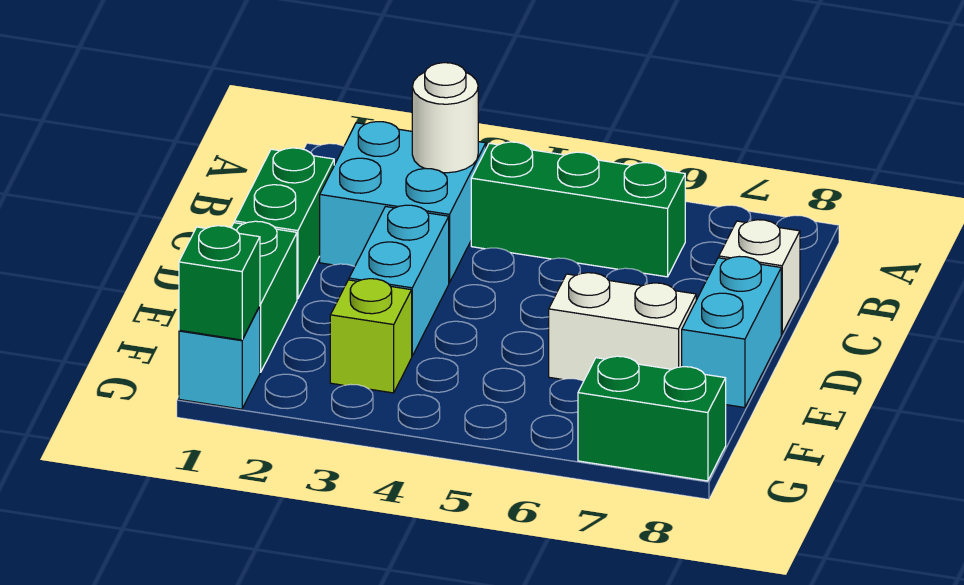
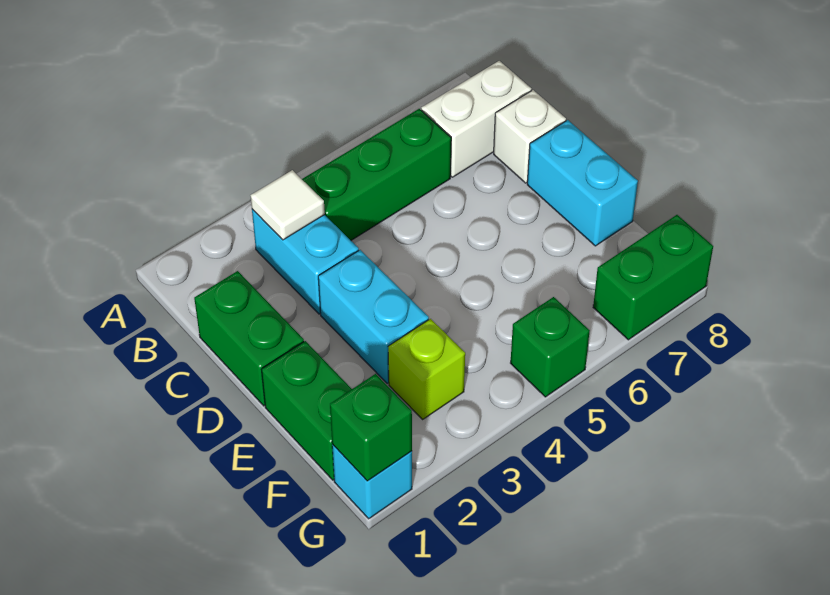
cyan 2x2 brick [320,122,486,283] -> cyan 1x2 brick [252,209,359,314]
white 1x1 round brick [412,63,478,173] -> white 1x1 tile [250,170,325,240]
white 1x2 brick [549,273,696,381] -> white 1x2 brick moved to [421,61,531,177]
none -> green 1x1 brick [511,297,590,397]

